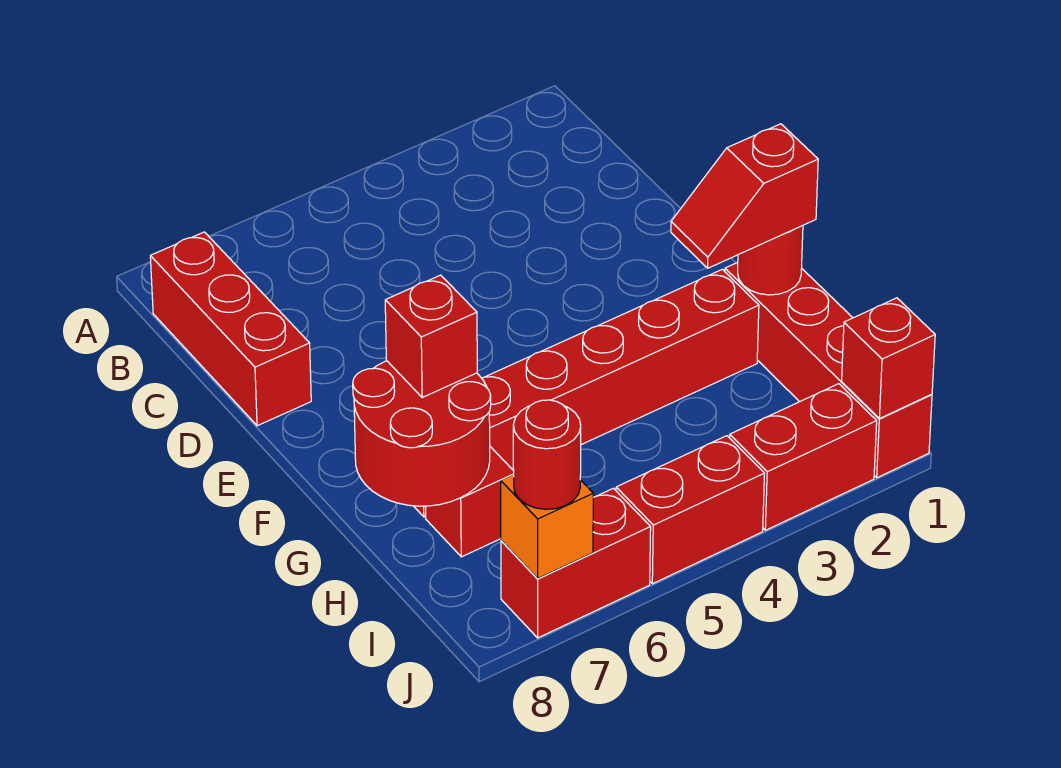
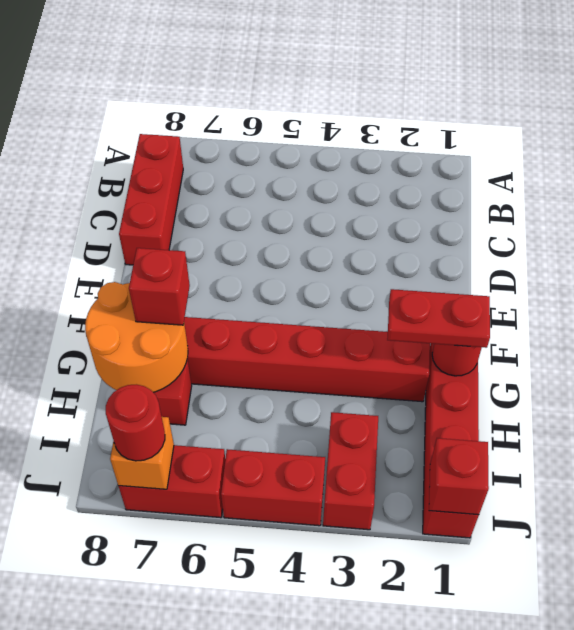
red 1x2 slope [671,124,818,268] -> red 1x2 plate [387,289,490,348]
red 2x2 round brick [353,361,491,506] -> orange 2x2 round brick [85,282,188,392]
red 1x2 brick [730,384,877,530] -> red 1x2 brick turned to [323,412,378,530]

